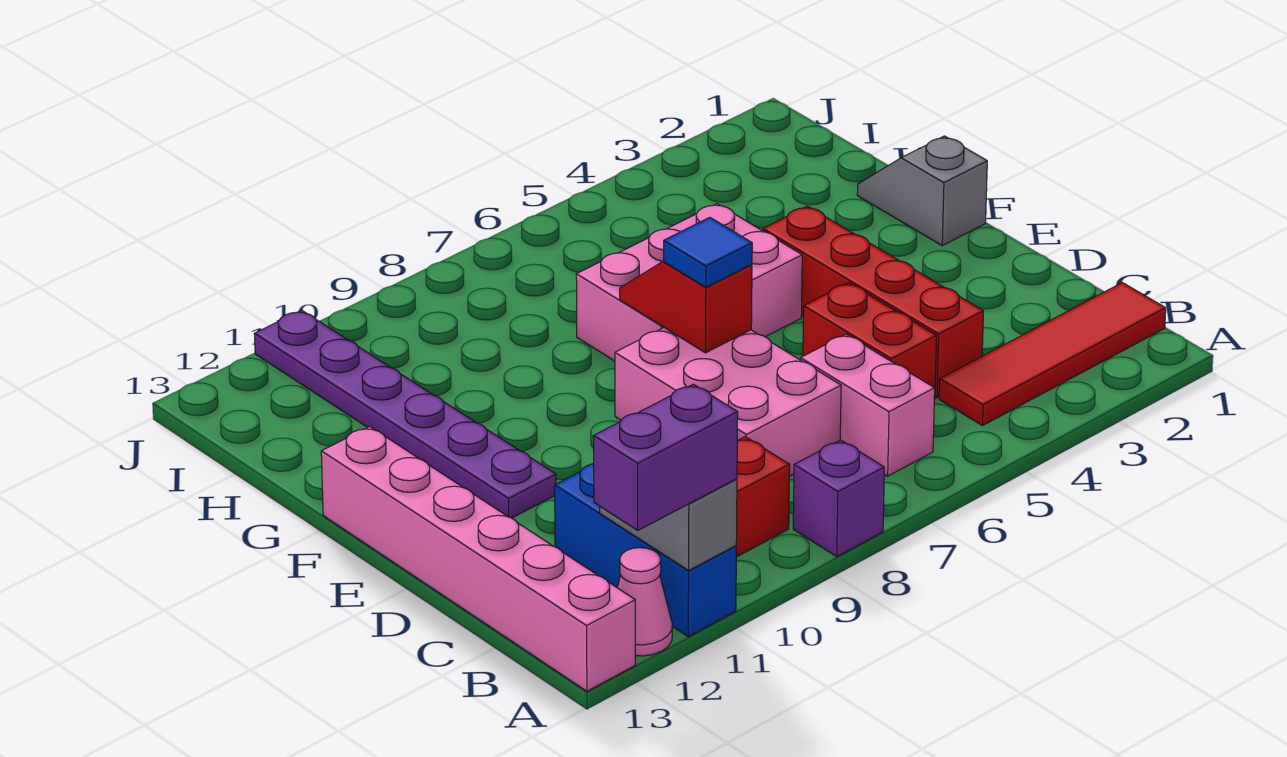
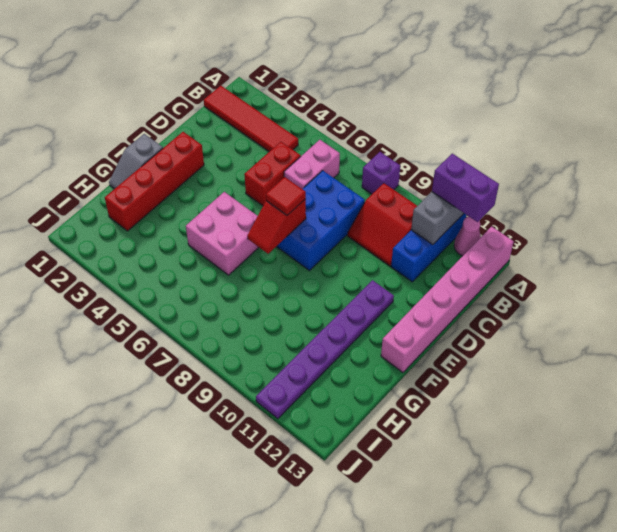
red 1x4 brick [763,206,983,398] -> red 1x4 brick moved to [105,132,204,231]
pink 2x3 brick [615,328,841,476] -> blue 2x3 brick [276,171,365,271]
blue 1x1 tile [664,217,752,287] -> red 1x1 tile [266,177,306,215]
pink 2x3 brick [576,204,802,361] -> pink 2x2 brick [186,192,259,275]

